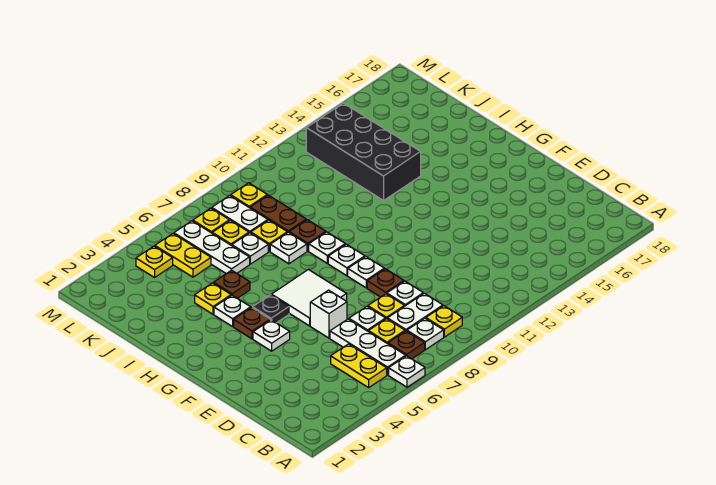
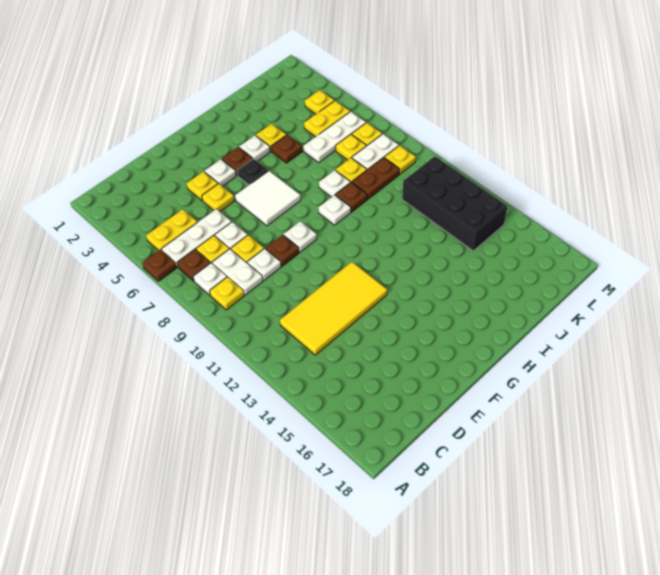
white 1x1 plate [389,356,425,387] -> brown 1x1 plate [142,249,177,281]
none -> yellow 2x4 tile [280,262,387,355]
none -> yellow 1x1 plate [187,171,218,201]
none -> yellow 1x1 plate [202,184,234,211]
white 1x1 brick [310,290,347,338] -> none
white 1x1 plate [328,244,365,276] -> none
black 2x4 brick [306,103,421,200] -> black 2x4 brick turned to [402,156,507,251]
white 1x1 plate [232,233,268,264] -> none

